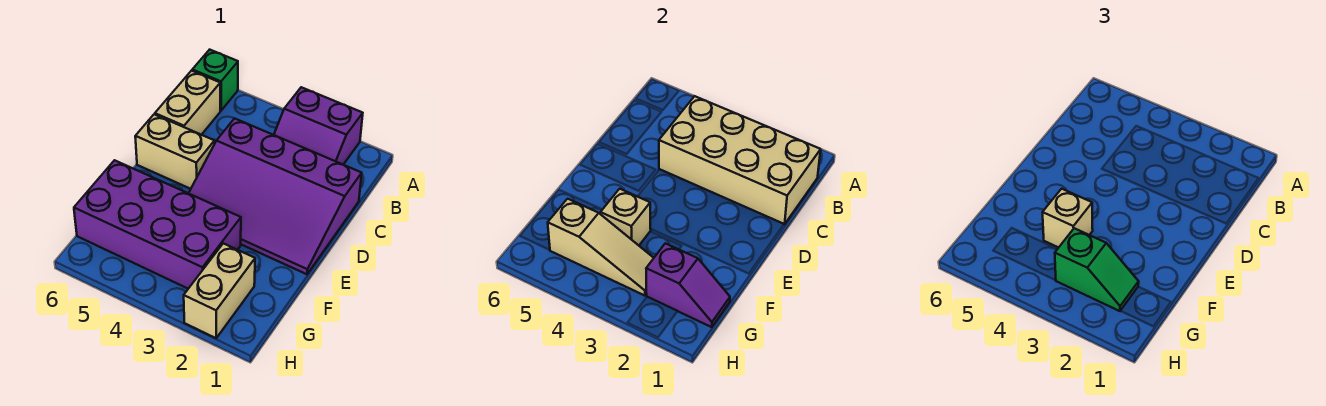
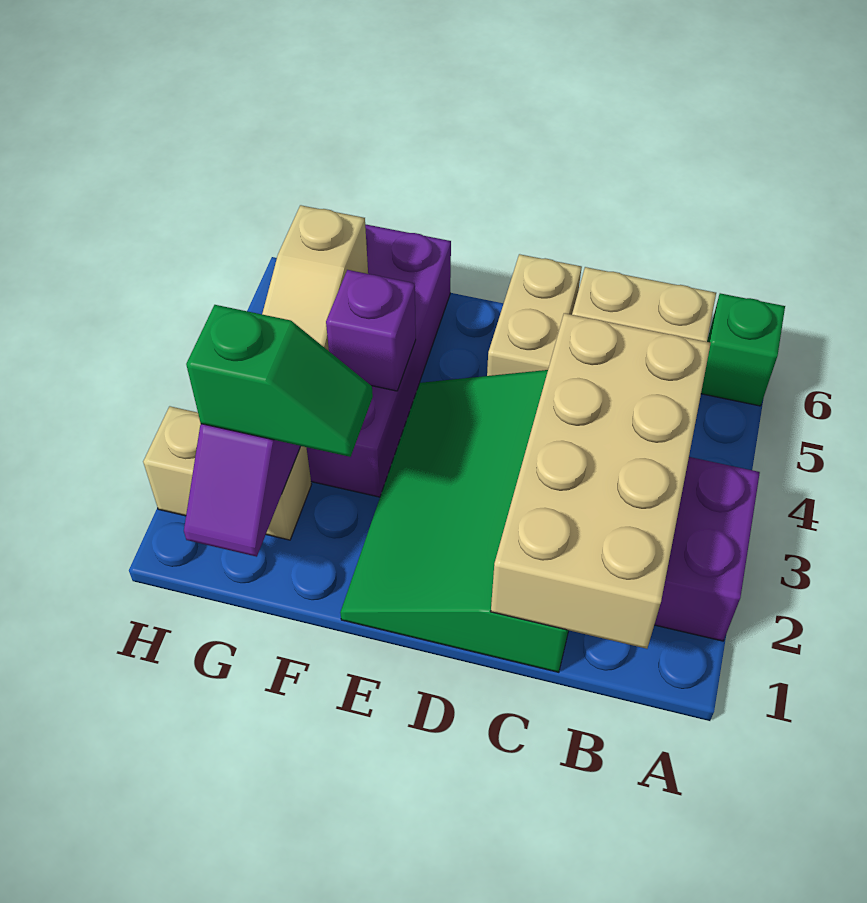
purple 3x4 slope [189,118,362,274] -> green 3x4 slope [340,370,569,672]
tan 1x1 brick [601,189,651,245] -> purple 1x1 brick [326,270,416,391]
tan 1x1 brick [1043,189,1093,248] -> none
green 1x2 slope [1055,228,1139,311] -> green 1x2 slope turned to [186,305,373,457]

